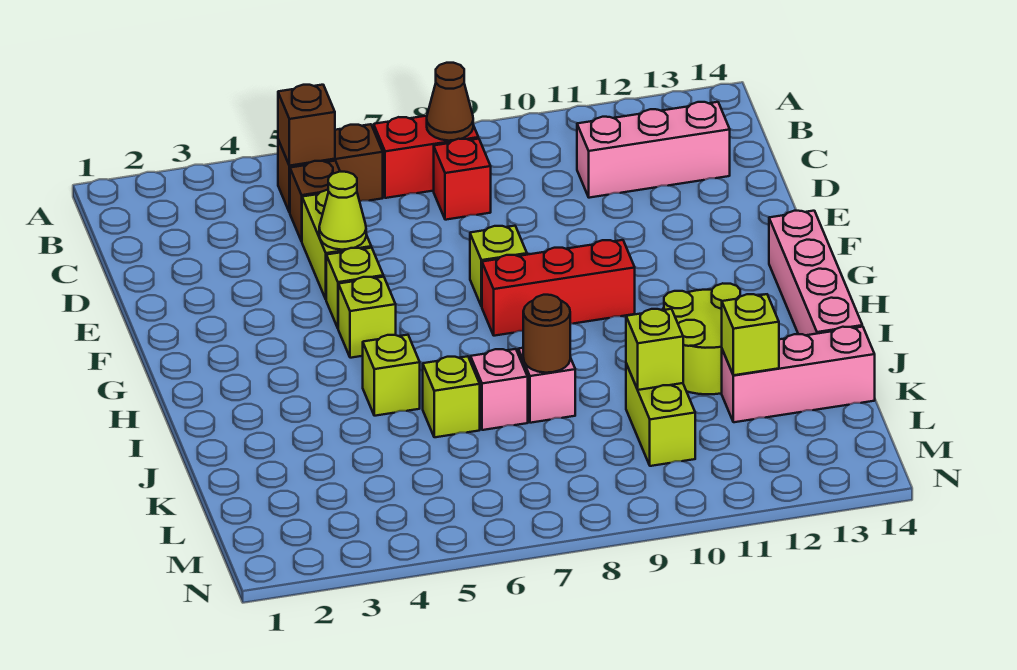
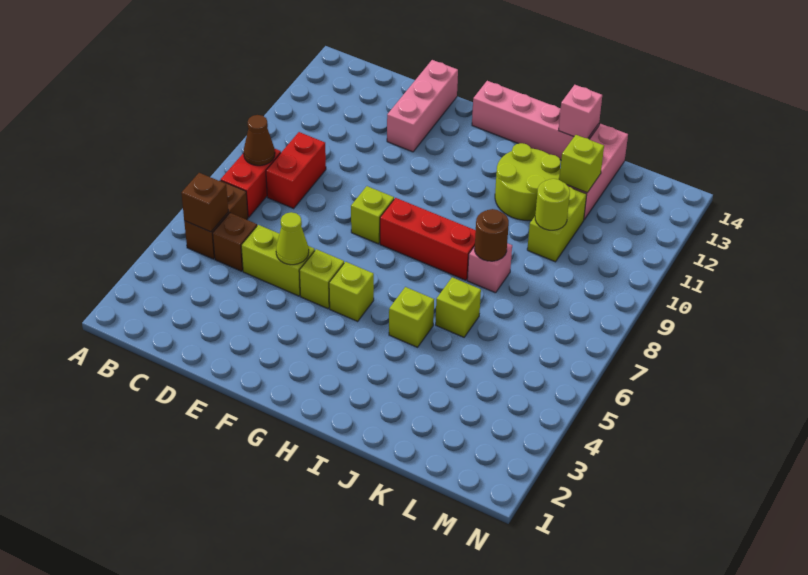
red 1x1 brick [434,139,491,220] -> red 1x2 brick [266,132,326,208]
pink 1x3 brick [577,102,730,198] -> pink 1x3 brick moved to [387,60,458,152]
red 1x3 brick [482,240,635,336] -> red 1x3 brick turned to [380,198,476,280]
pink 1x1 brick [470,349,528,430] -> pink 1x1 brick moved to [559,85,602,138]
lime 1x2 brick [626,364,695,466] -> lime 1x2 brick turned to [527,187,587,262]
lime 1x1 brick [626,309,683,390] -> lime 1x1 round brick [535,179,570,230]

